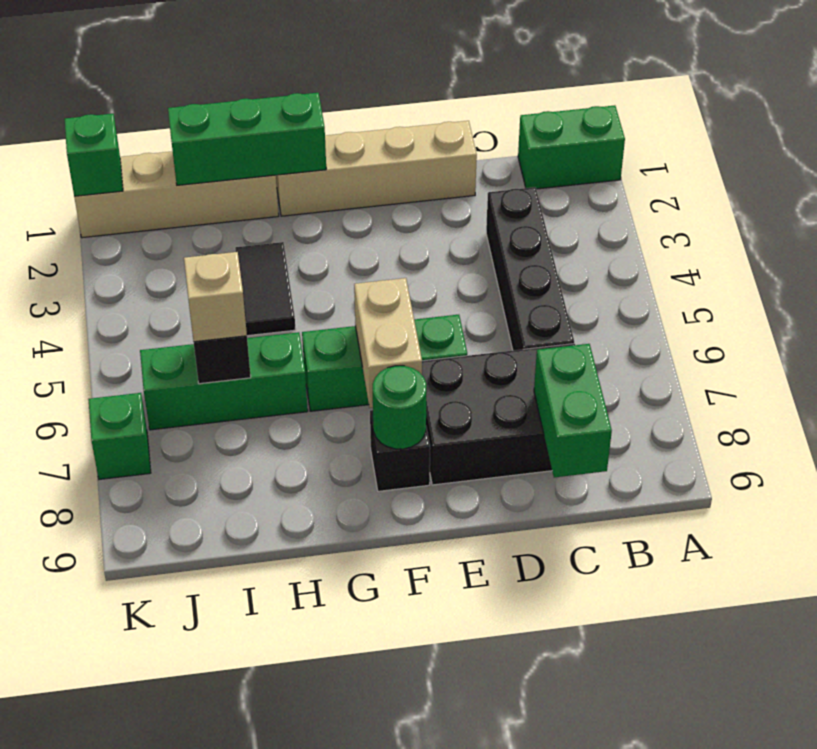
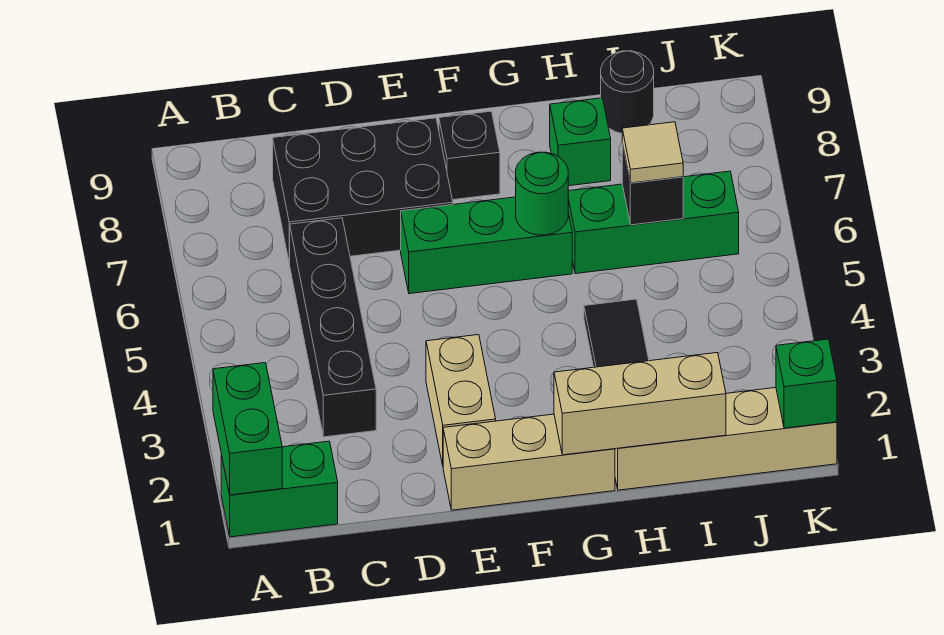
green 1x2 brick [534,344,612,477] -> green 1x2 brick moved to [213,363,282,495]
tan 1x4 brick [276,121,477,216] -> tan 1x3 brick [443,414,615,510]
tan 1x2 brick [354,278,422,408] -> tan 1x2 brick moved to [426,335,496,465]
green 1x1 round brick [373,366,426,449] -> green 1x1 round brick moved to [516,152,568,235]
green 1x3 brick [168,93,326,185] -> tan 1x3 brick [554,353,726,455]
tan 1x1 brick [184,252,247,342] -> tan 1x1 tile [622,122,683,183]
none -> black 1x1 round brick [601,51,654,133]
green 1x1 brick [88,393,151,479] -> green 1x1 brick moved to [550,98,611,186]

